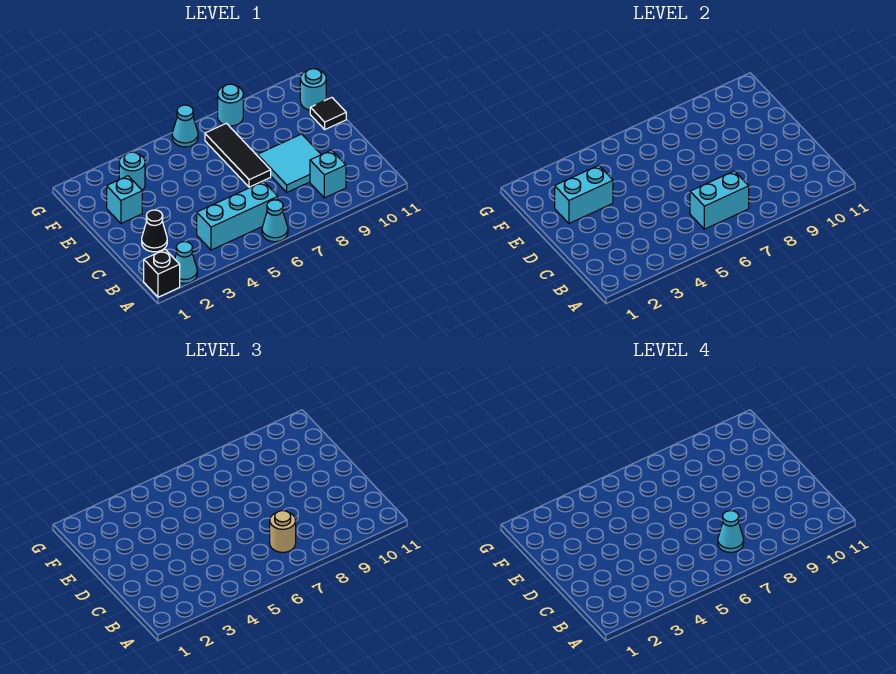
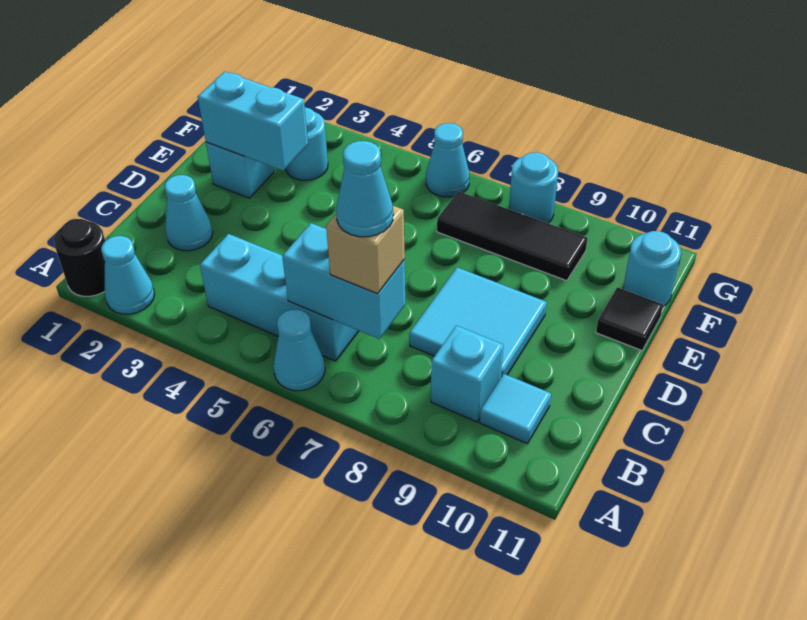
black 1x1 brick [144,249,180,297] -> black 1x1 round brick [54,219,105,296]
tan 1x1 round brick [270,511,296,552] -> tan 1x1 brick [326,206,405,294]
none -> cyan 1x1 tile [480,374,551,444]
black 1x1 cone [142,210,167,252] -> cyan 1x1 cone [164,175,213,251]
black 1x3 tile [205,123,271,187] -> black 1x3 tile turned to [437,191,588,281]

